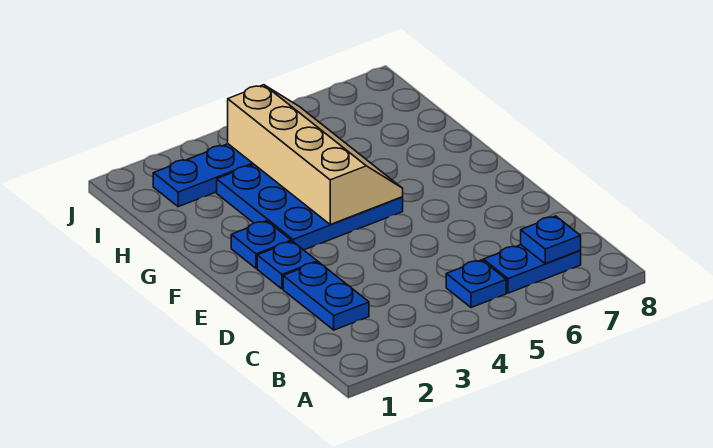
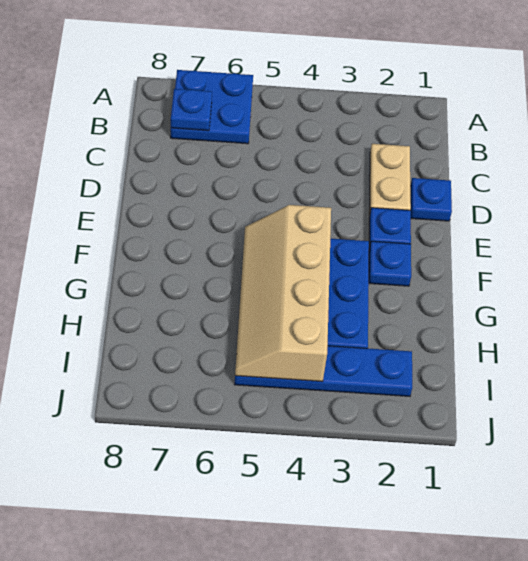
blue 1x1 plate [446,260,506,308] -> blue 1x1 plate moved to [410,178,452,221]
blue 1x2 plate [483,245,581,293] -> blue 2x2 plate [171,70,253,144]
blue 1x2 plate [283,262,369,330] -> tan 1x2 plate [369,144,411,215]

